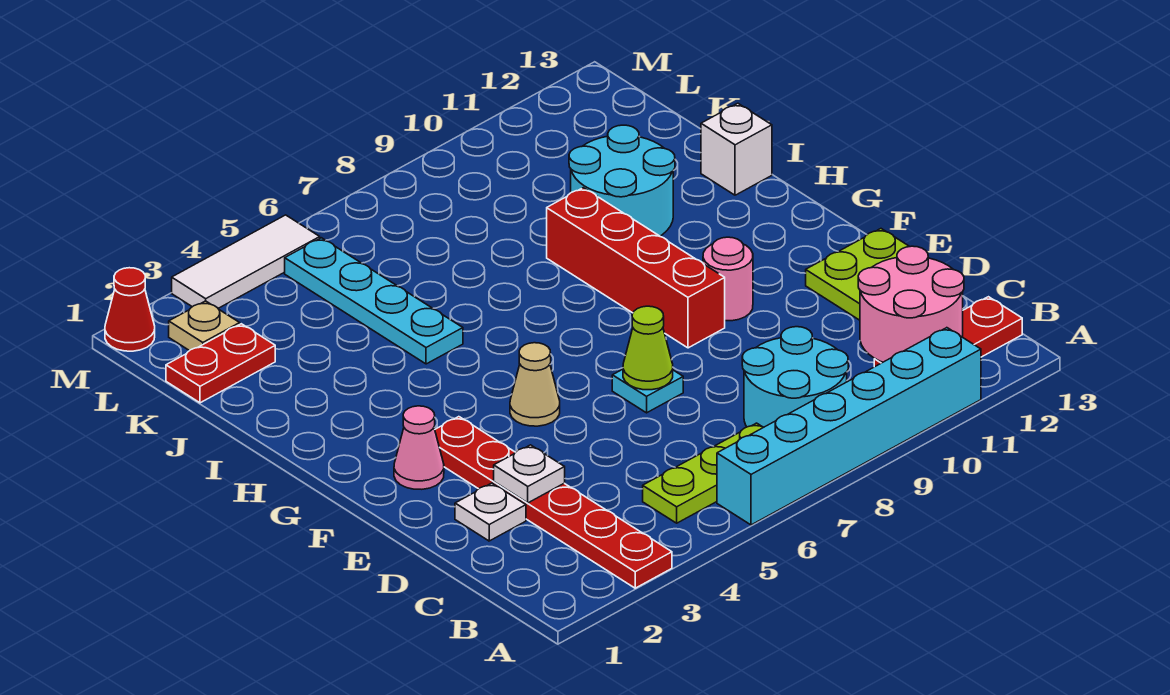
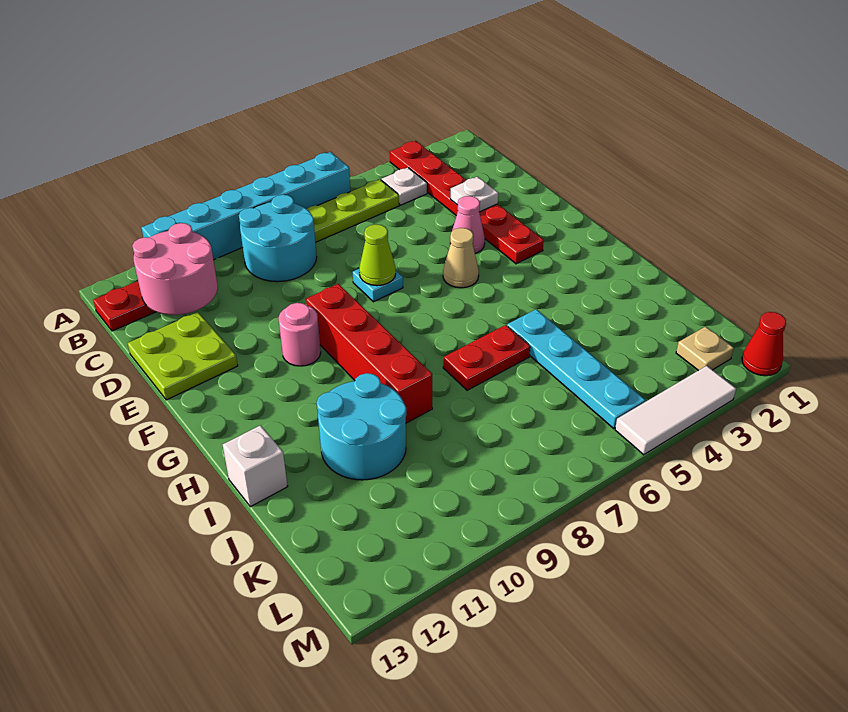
white 1x1 plate [455,483,526,541] -> white 1x1 plate moved to [381,168,427,205]
pink 1x1 cone [394,406,444,489] -> pink 1x1 cone moved to [450,196,485,253]
red 1x2 plate [166,324,275,403] -> red 1x2 plate moved to [443,325,530,390]

